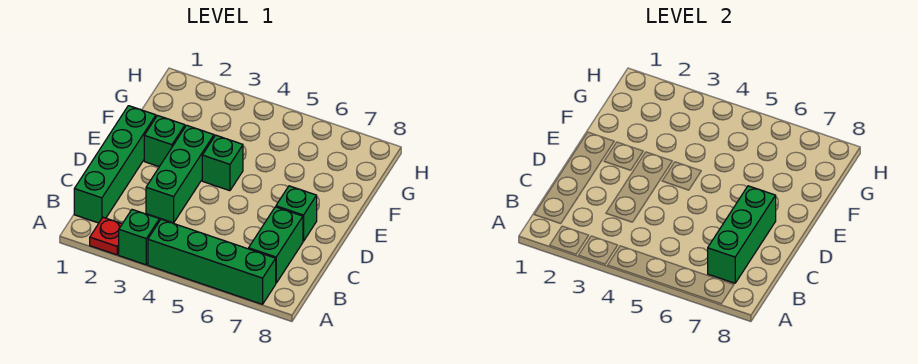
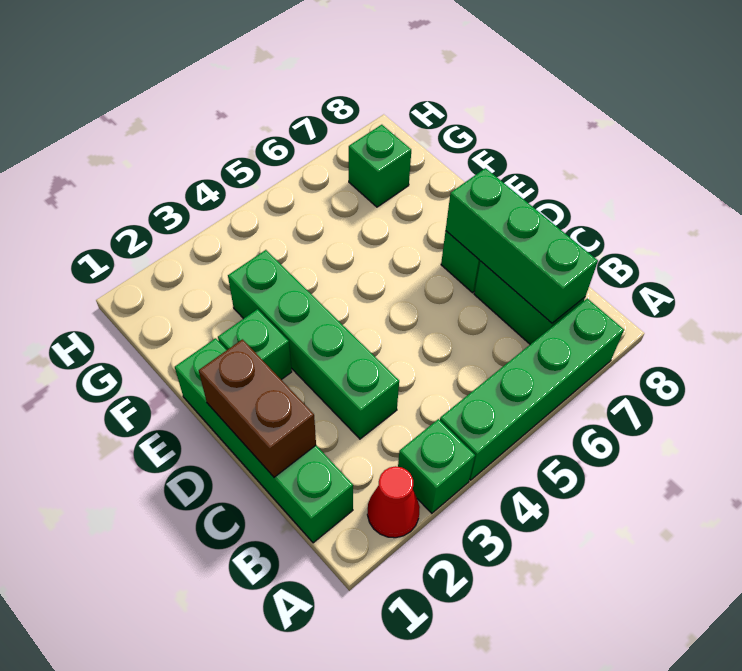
red 1x1 plate [90,217,122,255] -> red 1x1 cone [367,466,420,538]
none -> brown 1x2 brick [199,339,316,477]
green 1x3 brick [146,125,214,223] -> green 1x4 brick [228,250,399,439]
green 1x1 brick [202,135,243,191] -> green 1x1 brick moved to [349,125,411,207]

